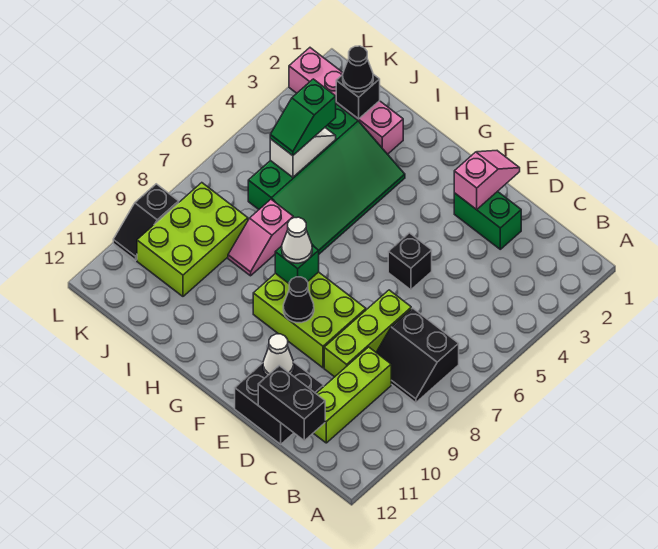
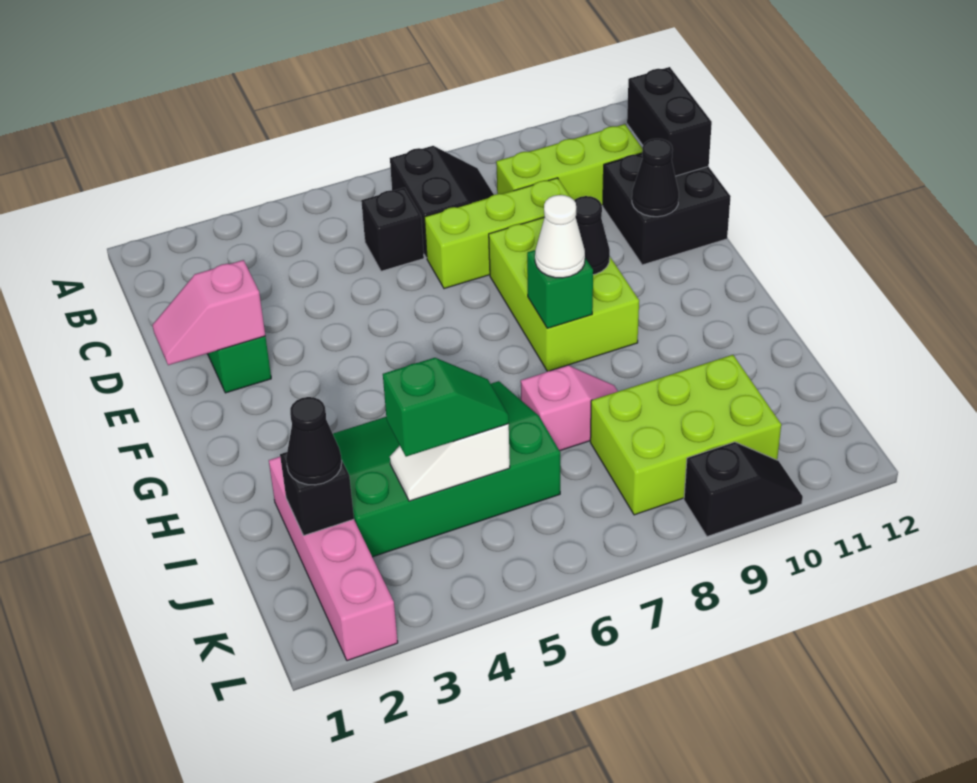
black 1x1 brick [388,233,432,290] -> black 1x1 brick moved to [361,188,424,271]
white 1x1 cone [263,334,294,376] -> black 1x1 cone [632,139,679,217]

